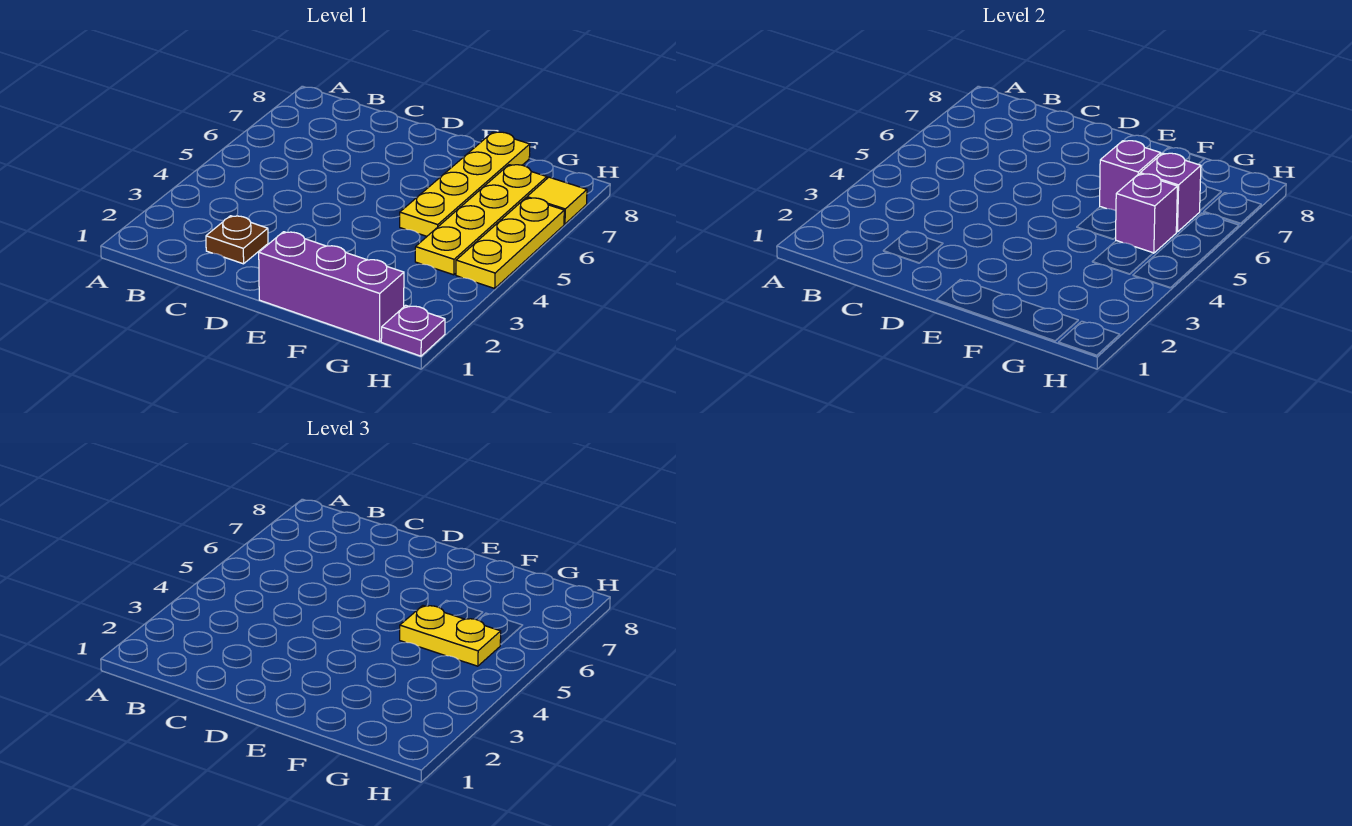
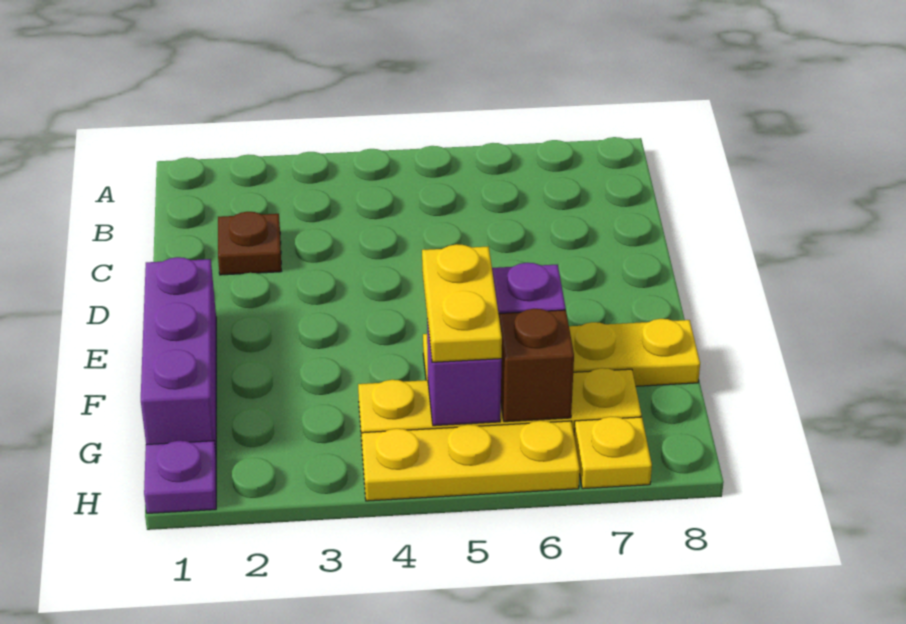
purple 1x1 brick [1140,153,1201,232] -> brown 1x1 brick [499,309,574,422]
yellow 1x1 tile [527,177,587,224] -> yellow 1x1 plate [574,417,652,489]

